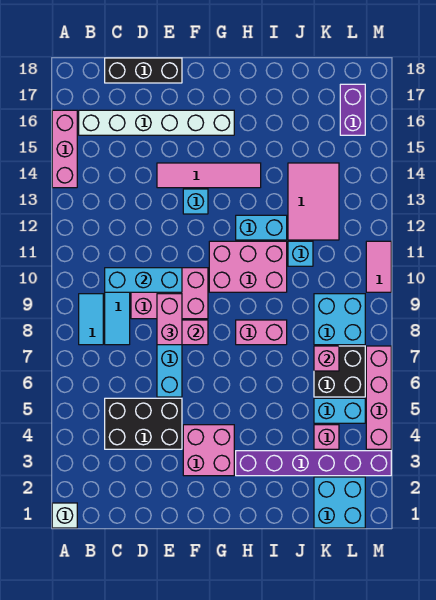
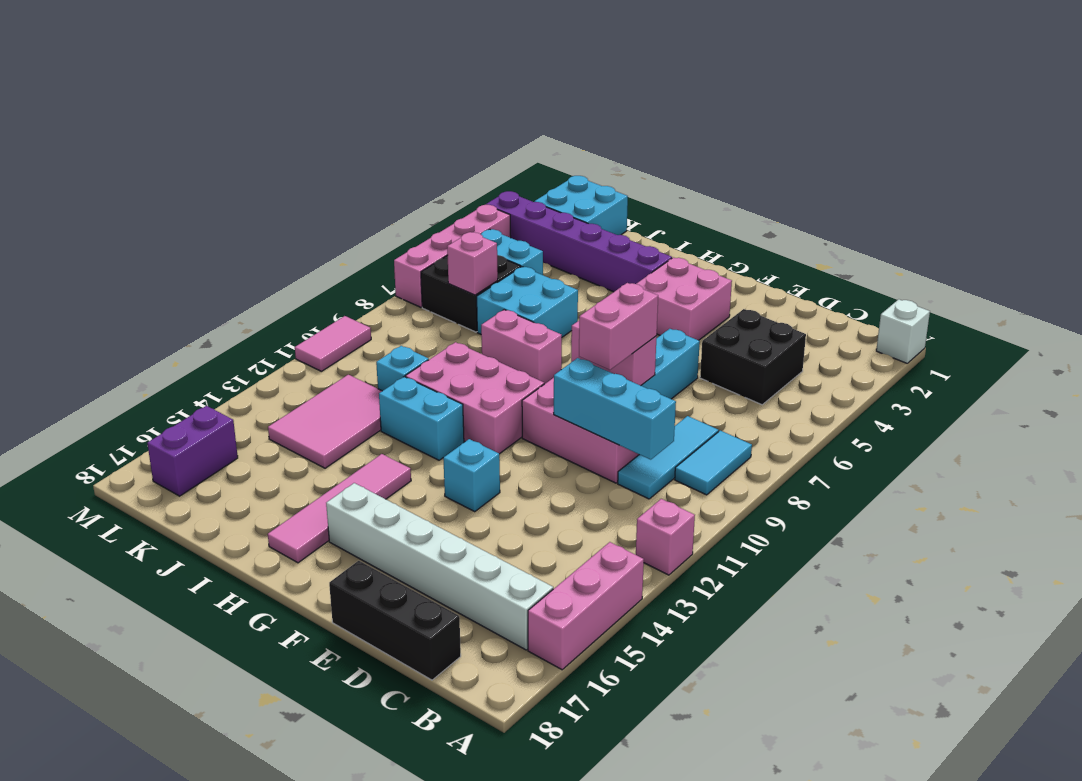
black 2x3 brick [105,398,182,449] -> black 2x2 brick [700,309,806,405]
pink 1x4 tile [157,163,261,188] -> pink 1x4 tile turned to [268,454,411,563]
pink 1x1 brick [314,425,339,449] -> pink 1x1 brick moved to [636,499,695,575]
cyan 2x2 brick [314,294,365,345] -> cyan 2x2 brick moved to [477,267,578,337]

